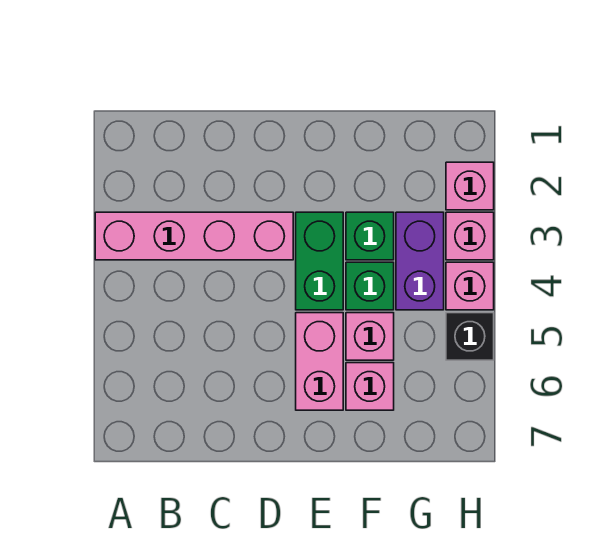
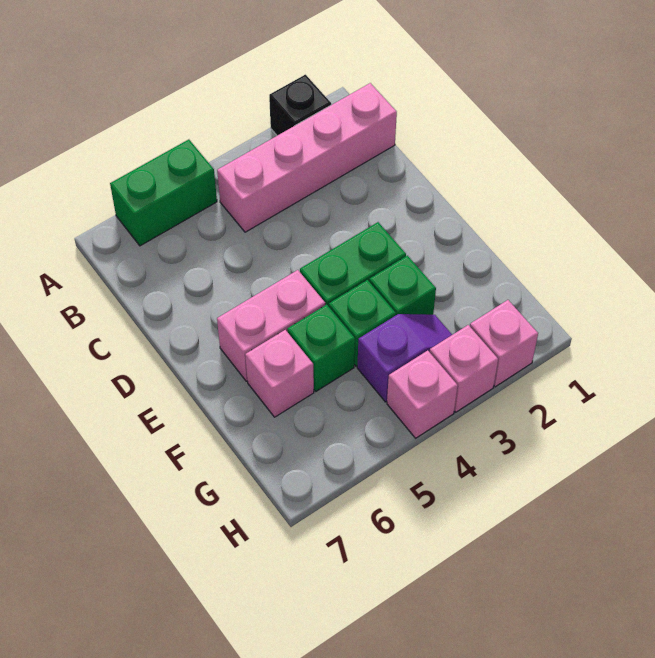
pink 1x4 brick [95,212,293,260] -> pink 1x4 brick turned to [217,83,397,232]
none -> green 1x2 brick [110,140,217,246]
pink 1x1 brick [346,313,394,360] -> green 1x1 brick [287,305,355,391]
purple 1x2 brick [396,212,444,310] -> purple 1x2 slope [357,314,452,402]
black 1x1 brick [446,313,494,360] -> black 1x1 brick moved to [269,75,331,136]

